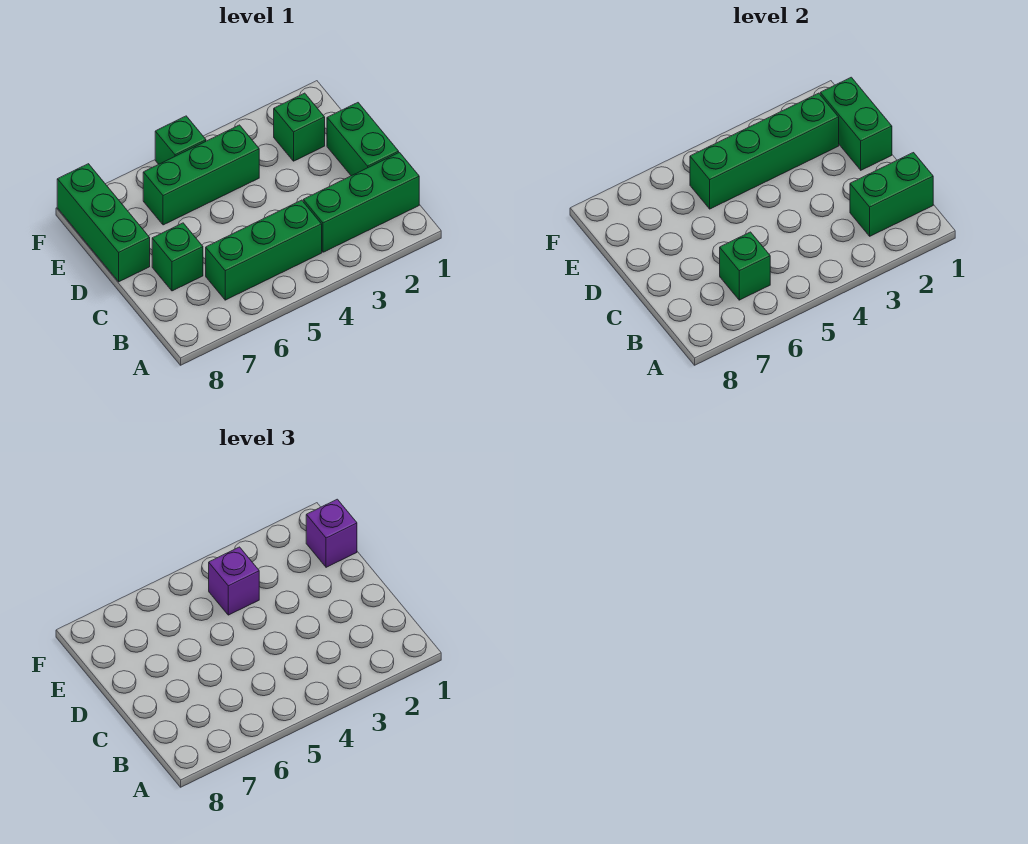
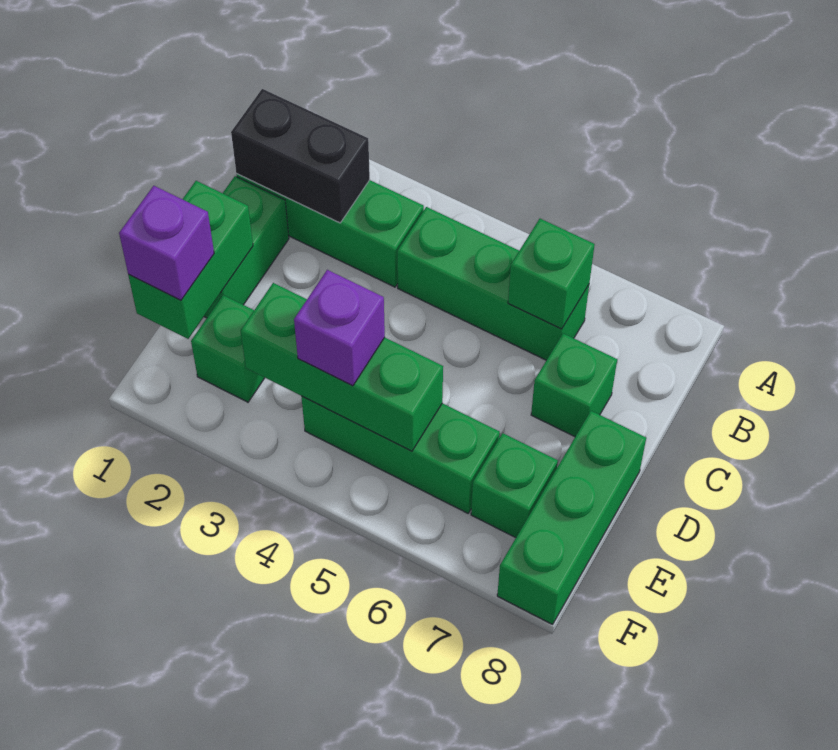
green 1x2 brick [850,153,933,236] -> black 1x2 brick [231,89,370,223]
green 1x4 brick [690,93,839,209] -> green 1x3 brick [241,283,443,451]
green 1x1 brick [155,116,206,164] -> green 1x1 brick moved to [471,433,558,538]

